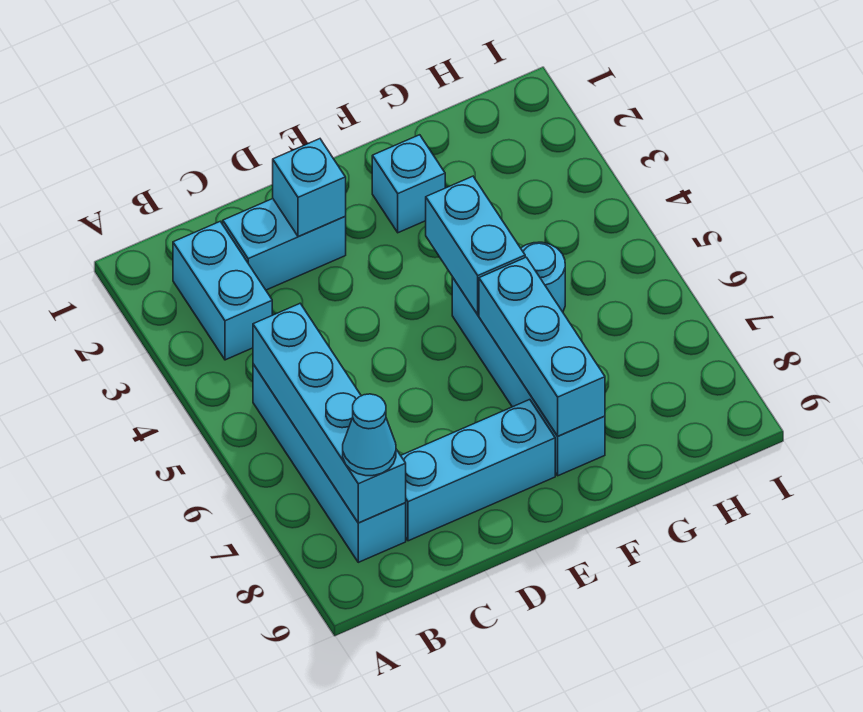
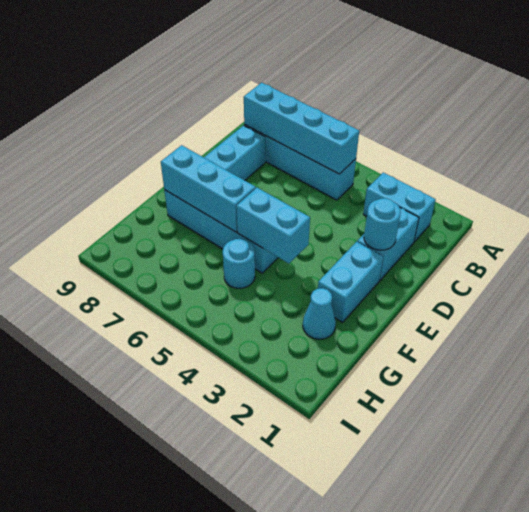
cyan 1x1 cone [343,394,396,476] -> cyan 1x1 cone moved to [303,288,336,339]
cyan 1x1 brick [273,139,346,237] -> cyan 1x1 round brick [364,198,401,250]
cyan 1x1 brick [372,135,445,233] -> cyan 1x2 brick [318,242,383,322]

